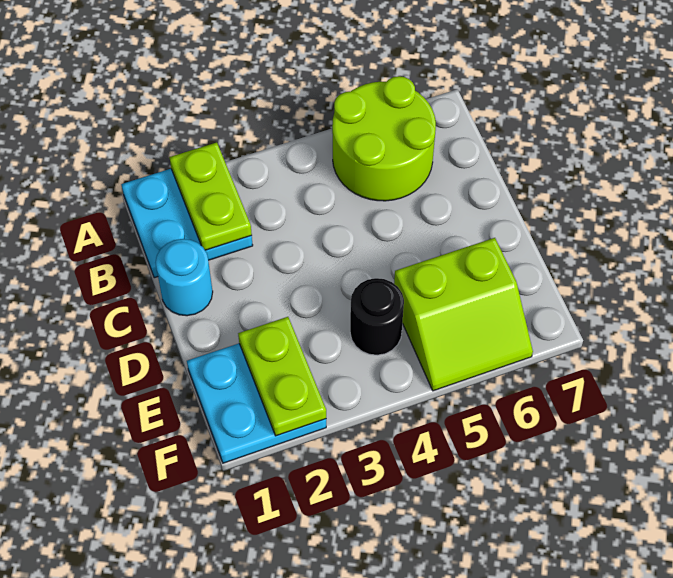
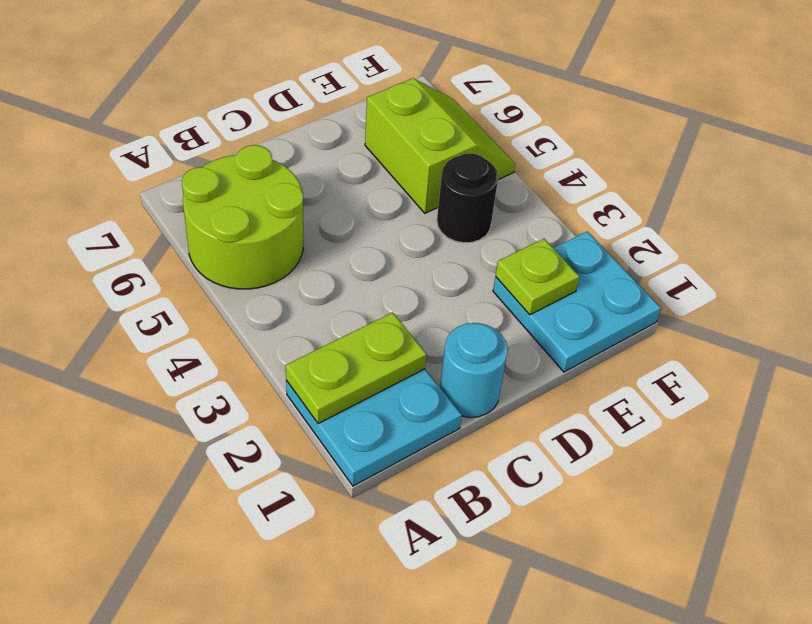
lime 1x2 plate [238,317,326,436] -> lime 1x1 plate [496,239,579,315]

